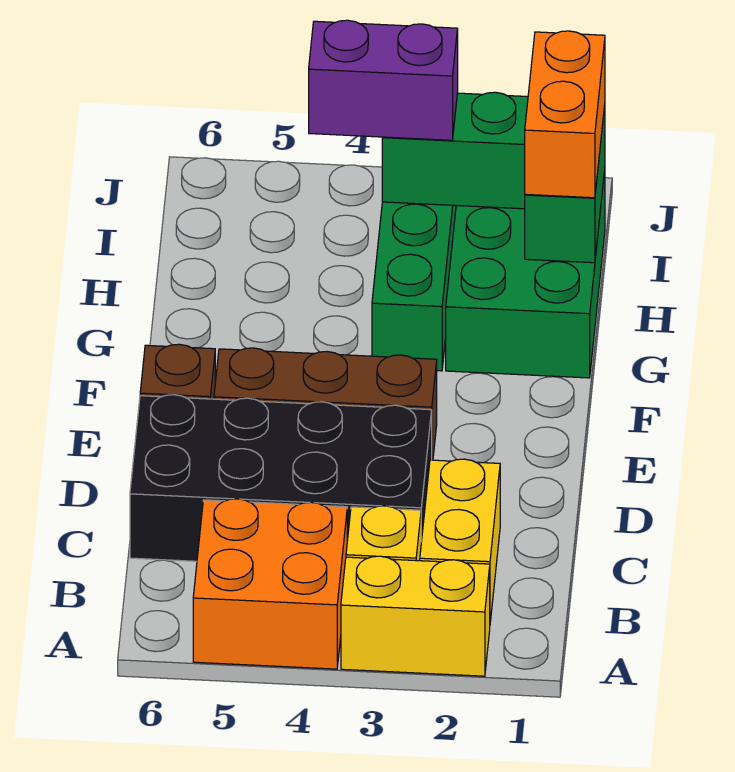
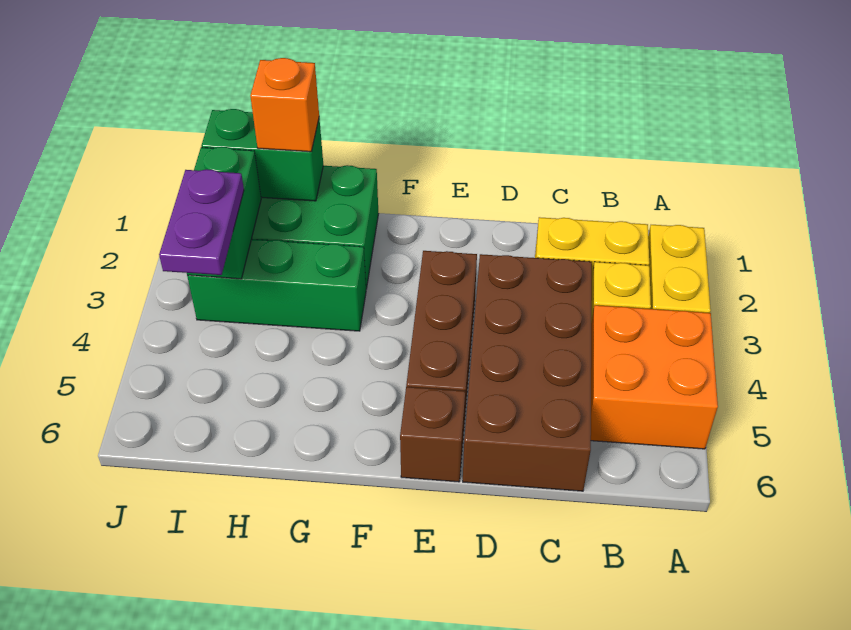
black 2x4 brick [130,395,432,561] -> brown 2x4 brick [463,254,592,491]
orange 1x2 brick [525,31,605,198] -> orange 1x1 brick [250,58,319,152]
purple 1x2 brick [309,20,458,140] -> purple 1x2 plate [159,169,244,275]

